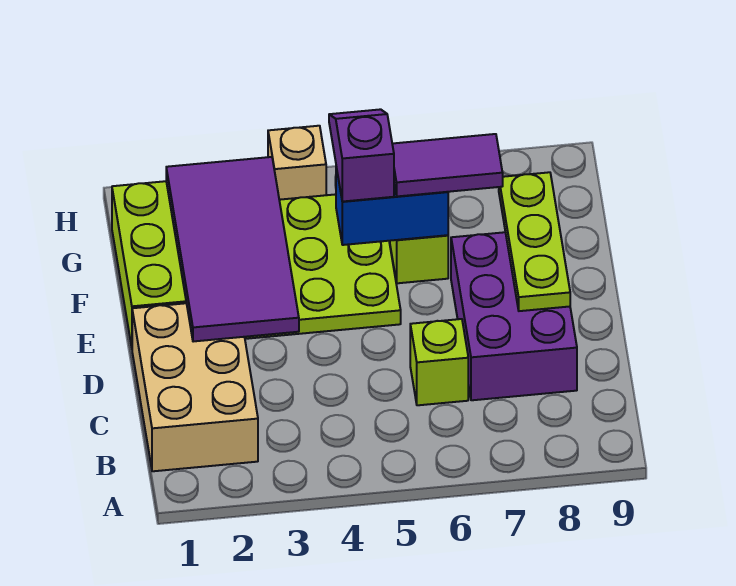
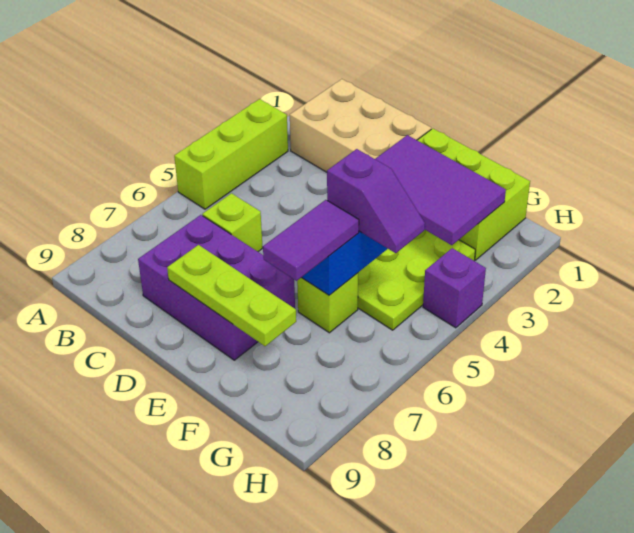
none -> lime 1x3 brick [174,99,288,209]
purple 2x4 tile [166,157,299,342] -> purple 2x3 tile [375,135,506,245]
tan 1x1 brick [268,126,326,200] -> purple 1x1 brick [423,248,486,328]

